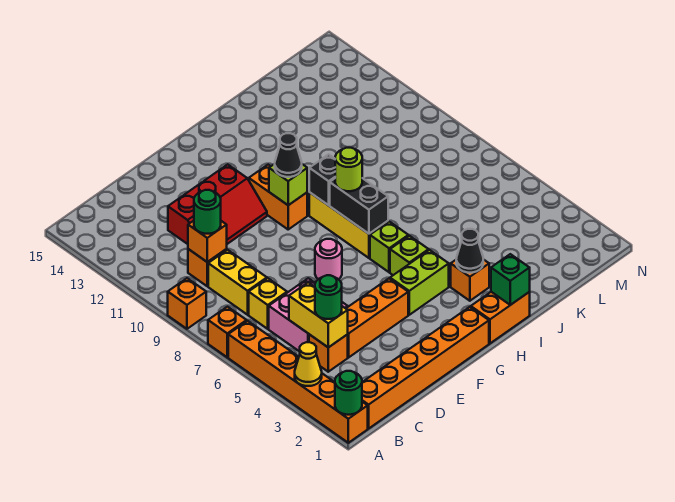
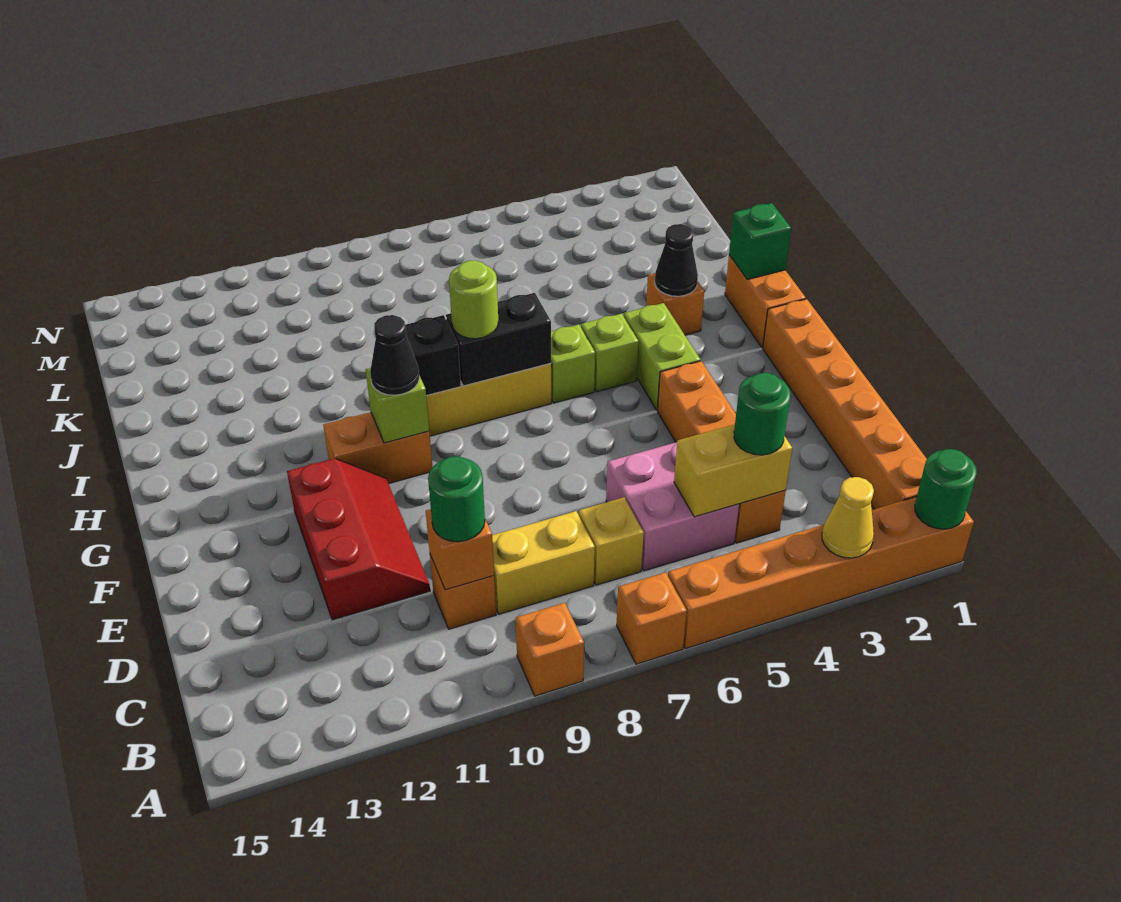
pink 1x1 round brick [315,239,342,279] -> none

